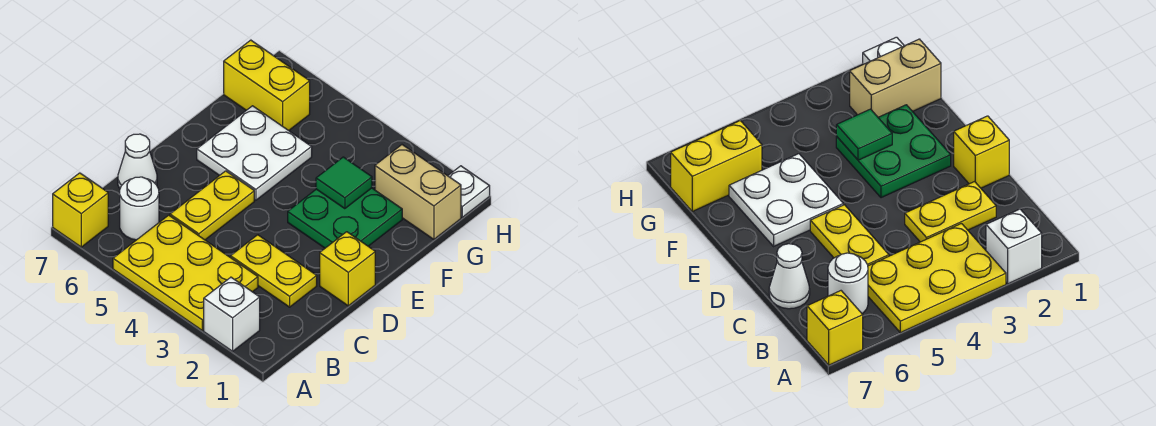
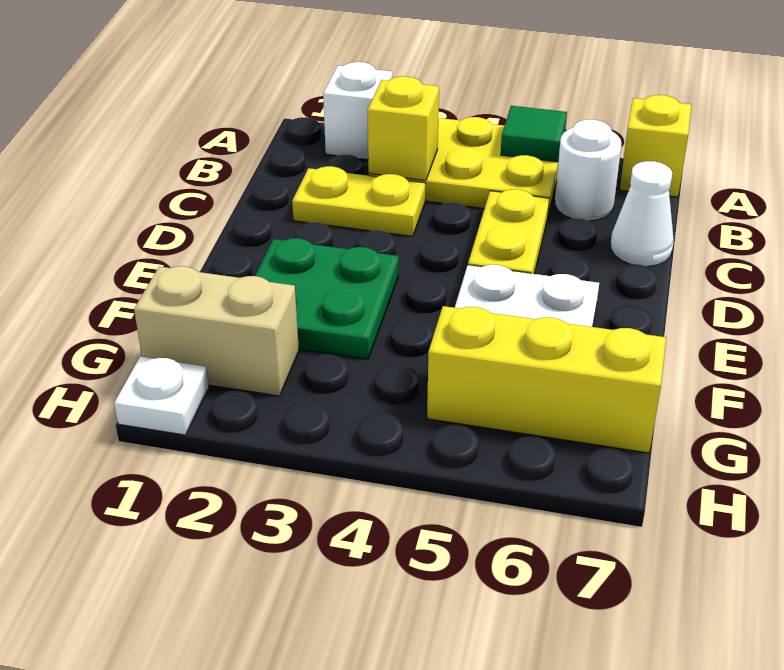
yellow 1x1 brick [320,232,375,306] -> yellow 1x1 brick moved to [368,76,439,180]
green 1x1 tile [316,157,372,209] -> green 1x1 tile moved to [501,106,567,162]
yellow 1x2 brick [224,40,310,131] -> yellow 1x3 brick [427,306,666,453]

